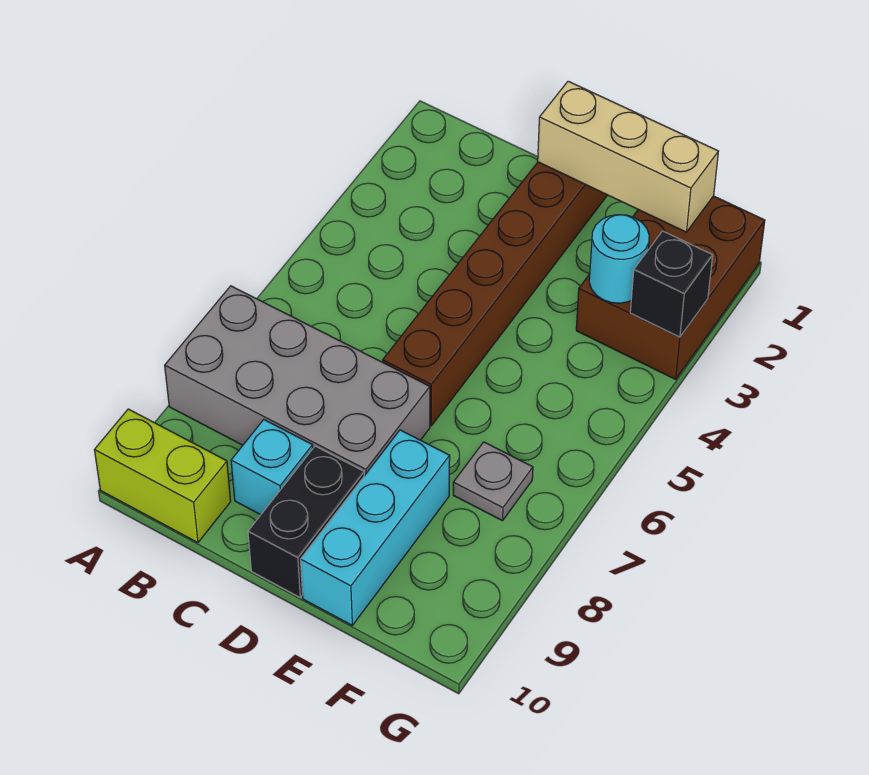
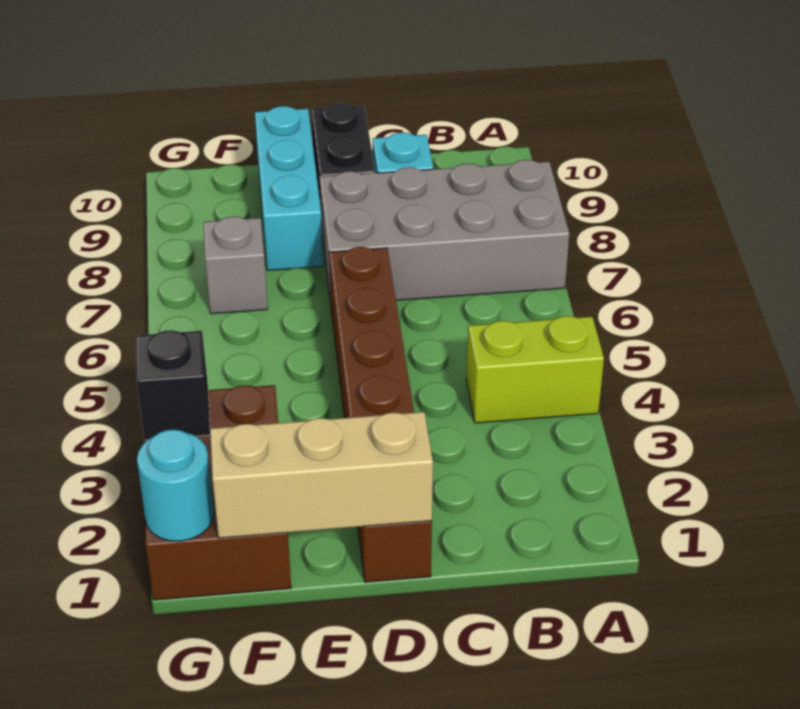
lime 1x2 brick [95,409,231,543] -> lime 1x2 brick moved to [466,316,604,423]
cyan 1x1 round brick [589,215,649,303] -> cyan 1x1 round brick moved to [137,429,214,541]
grey 1x1 plate [453,442,533,521] -> grey 1x1 brick [203,216,268,314]

